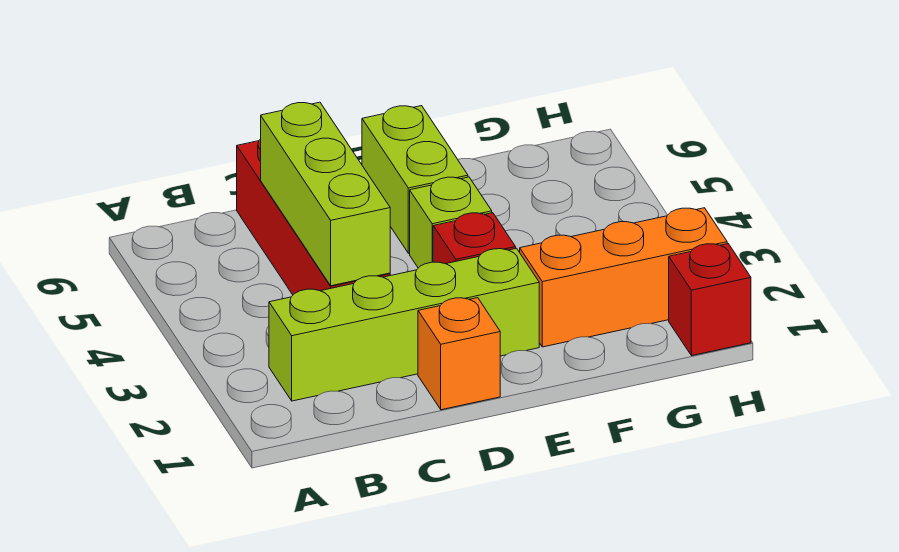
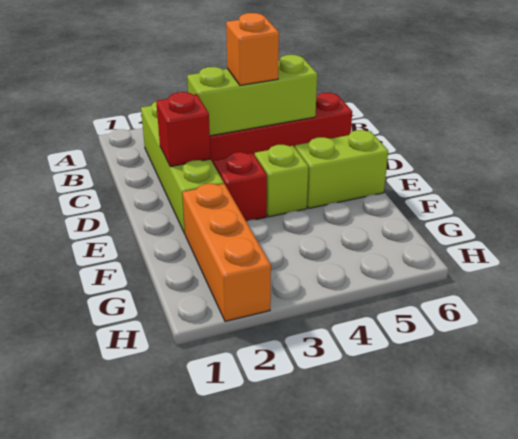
orange 1x1 brick [418,298,500,410] -> orange 1x1 brick moved to [226,13,279,85]
red 1x1 brick [669,244,751,356] -> red 1x1 brick moved to [156,92,211,167]

